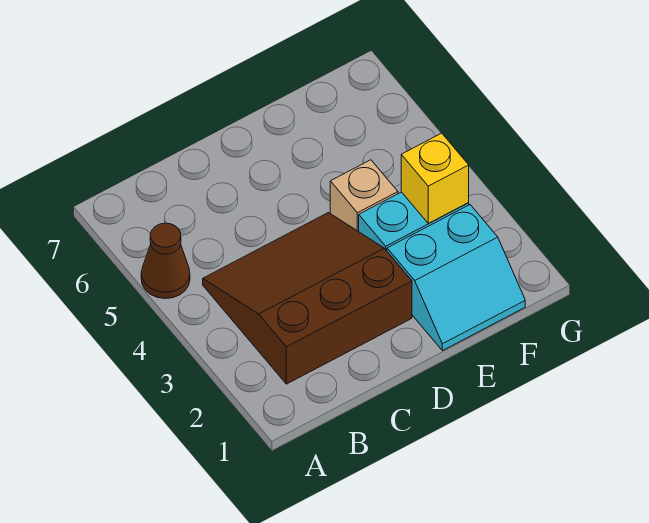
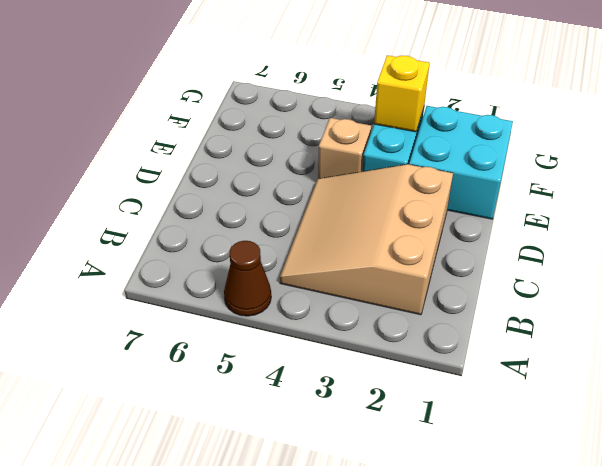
brown 3x3 slope [203,213,412,384] -> tan 3x3 slope [280,164,453,315]
cyan 2x2 slope [387,205,525,351] -> cyan 2x2 brick [409,106,513,219]

